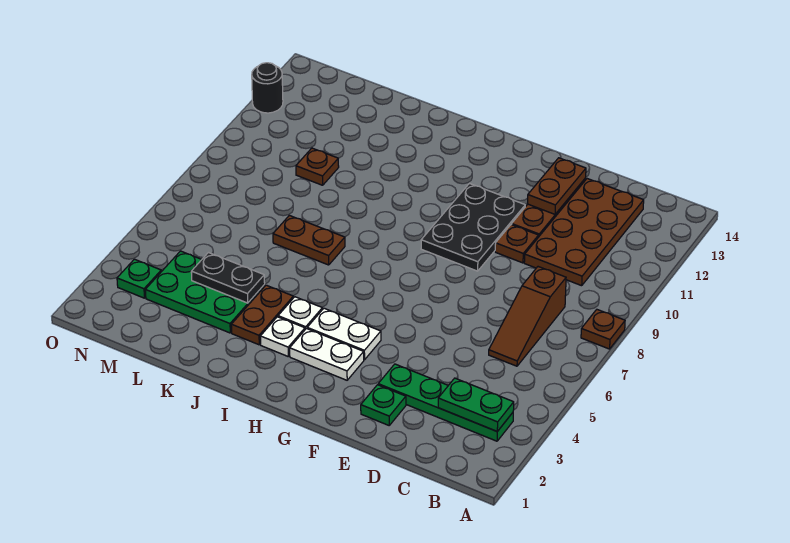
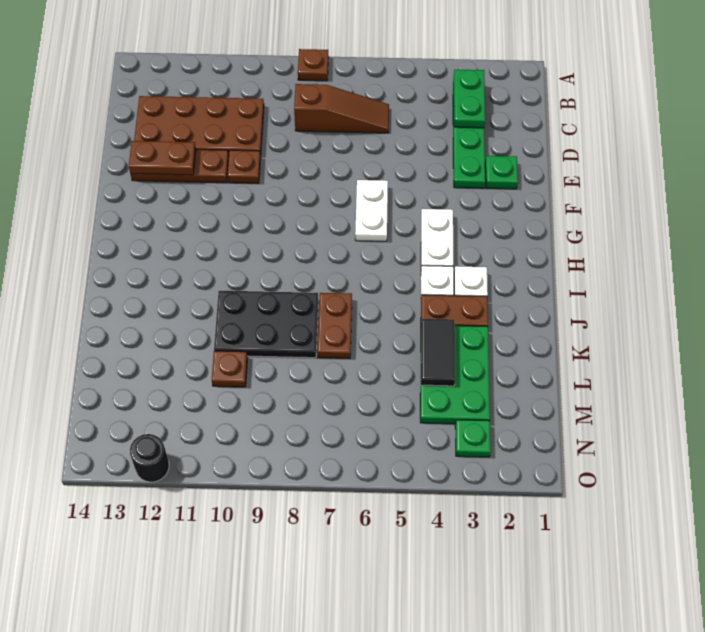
black 2x3 plate [421,184,525,271] -> black 2x3 plate moved to [214,291,319,358]
white 1x2 plate [290,329,364,380] -> white 1x2 plate moved to [355,180,388,241]
black 1x2 plate [191,253,265,303] -> black 1x2 tile [421,319,455,386]

